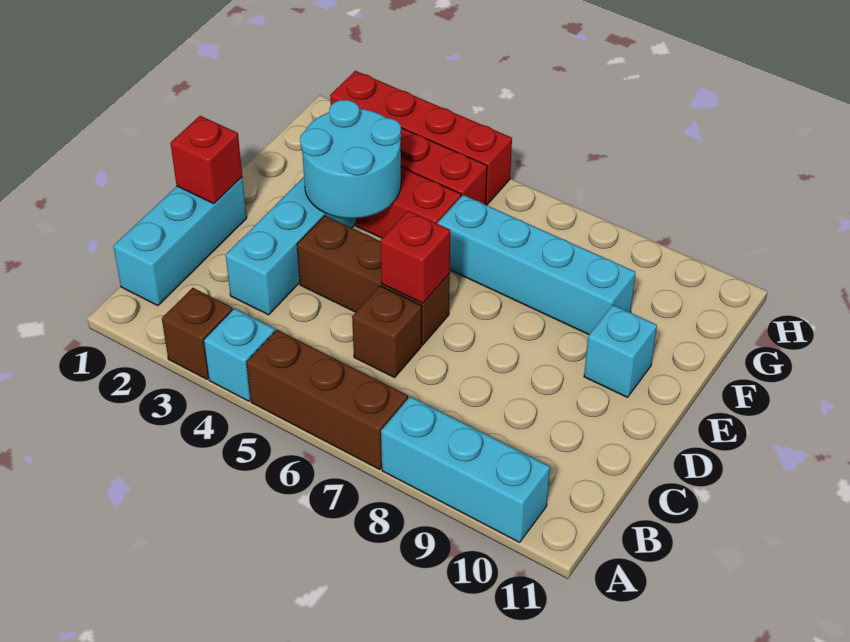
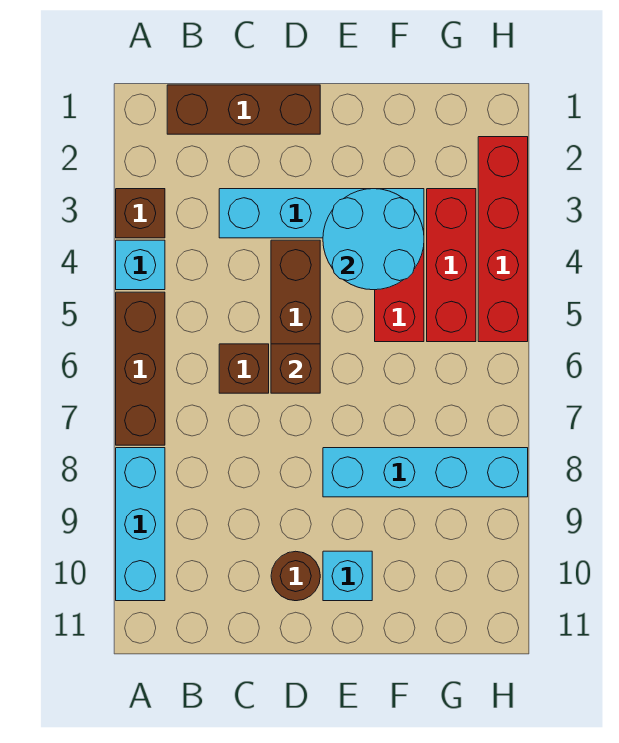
cyan 1x3 brick [114,177,247,306] -> brown 1x3 brick [167,85,320,134]
red 1x1 brick [171,116,242,204] -> none
red 1x1 brick [380,211,450,303] -> brown 1x1 brick [271,344,320,393]
none -> brown 1x1 round brick [271,551,320,601]
cyan 1x4 brick [438,195,636,335] -> cyan 1x4 brick turned to [323,448,528,497]

